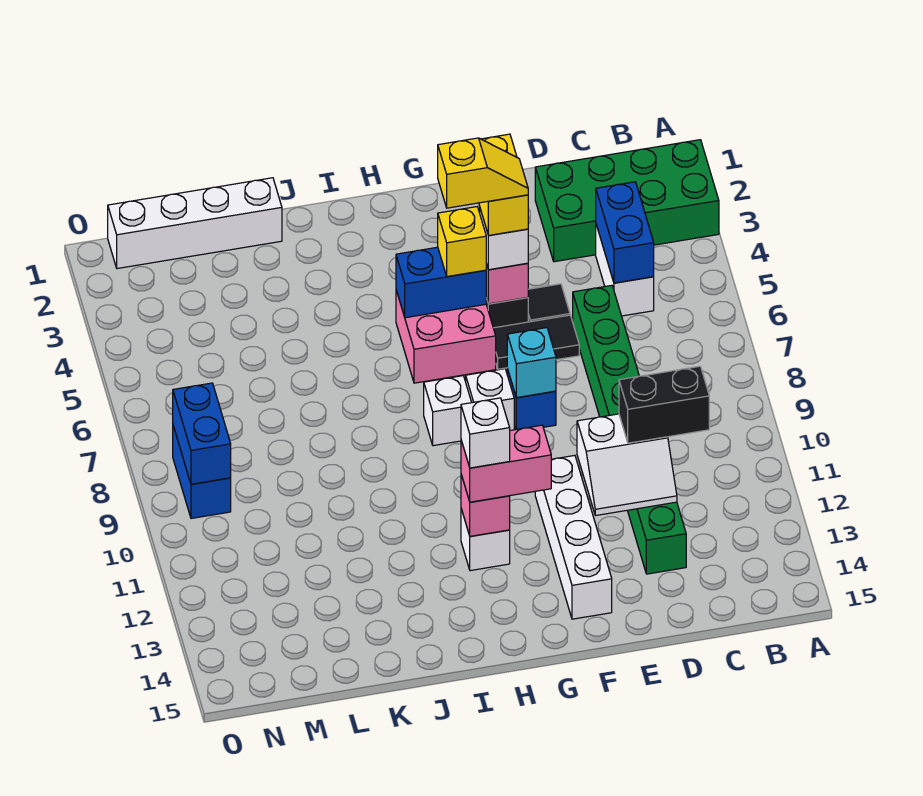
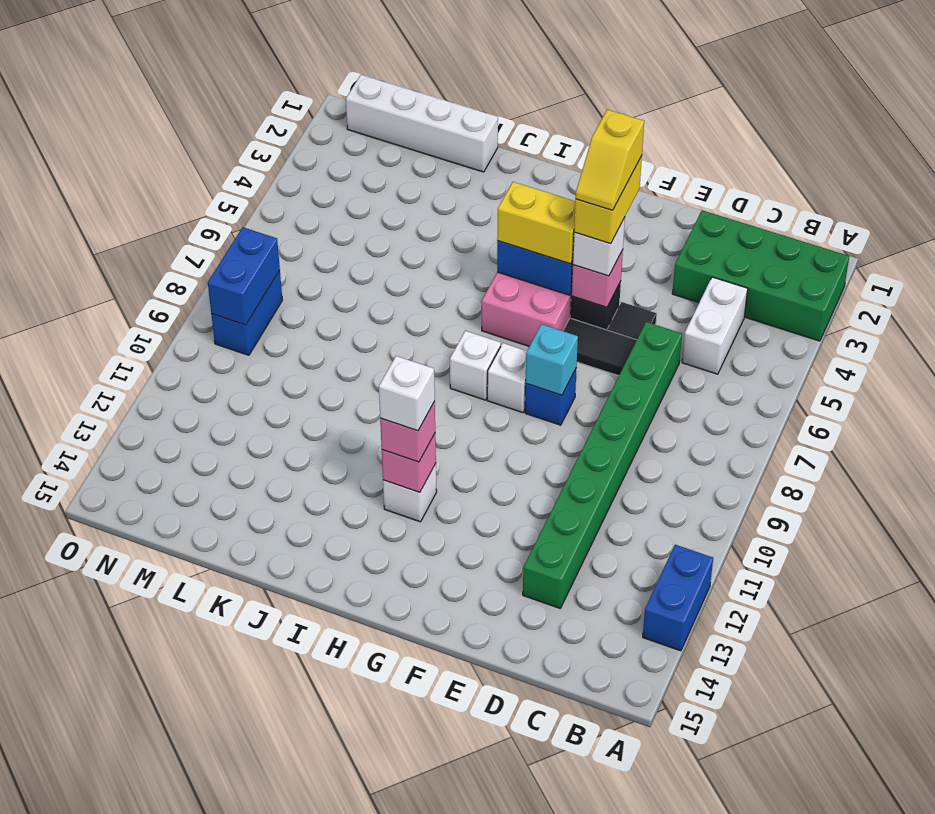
blue 1x2 brick [596,182,654,283] -> blue 1x2 brick moved to [643,545,713,651]
black 1x2 brick [619,366,709,443] -> none
white 2x2 slope [577,414,677,516] -> none
yellow 1x2 slope [438,138,528,208] -> yellow 1x2 slope turned to [575,110,644,210]
white 1x4 brick [535,455,612,619] -> none
yellow 1x1 brick [438,207,486,277] -> yellow 1x2 brick [497,182,575,264]
pink 1x2 brick [461,425,551,502] -> pink 1x1 brick [380,402,435,462]

